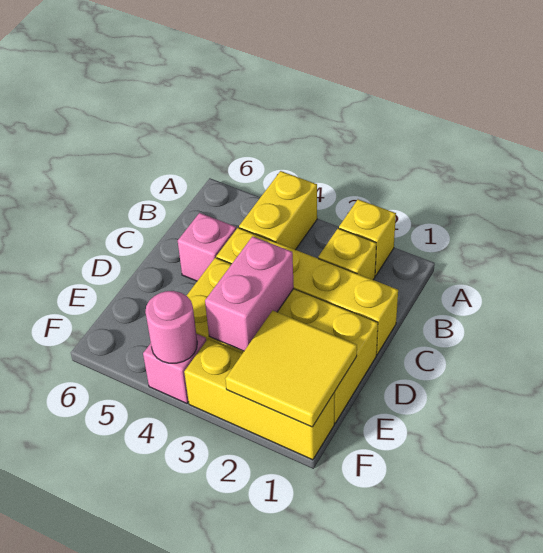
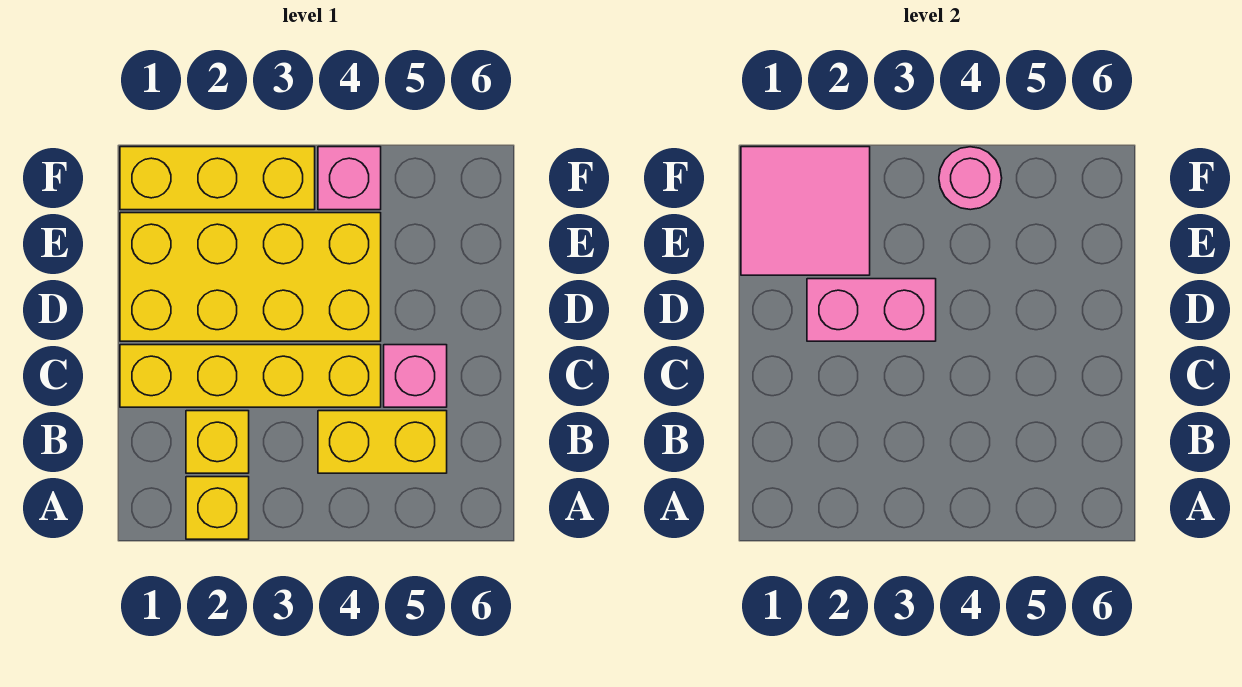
yellow 1x2 brick [239,171,317,250] -> yellow 1x2 brick turned to [318,411,447,473]
pink 1x2 brick [205,236,294,351] -> pink 1x2 brick turned to [807,279,936,341]
yellow 2x2 tile [225,310,357,427] -> pink 2x2 tile [741,147,870,275]

